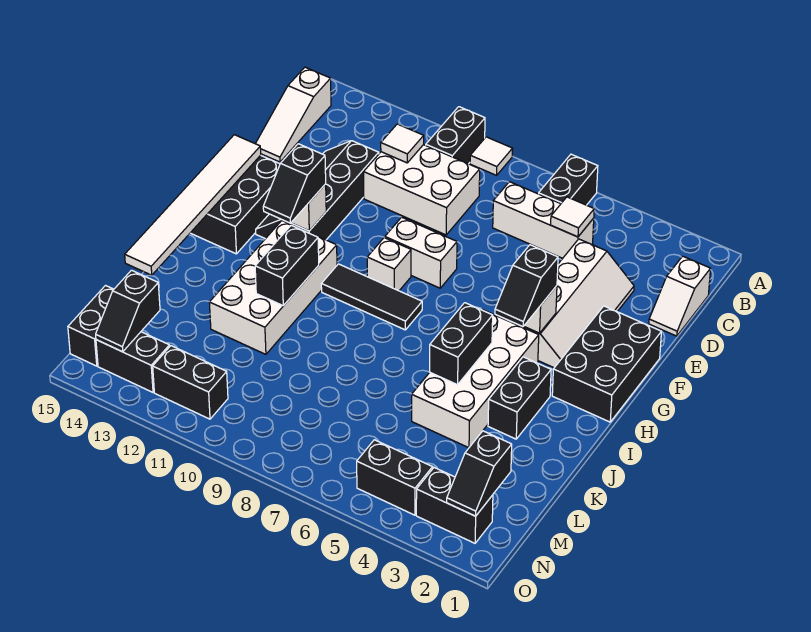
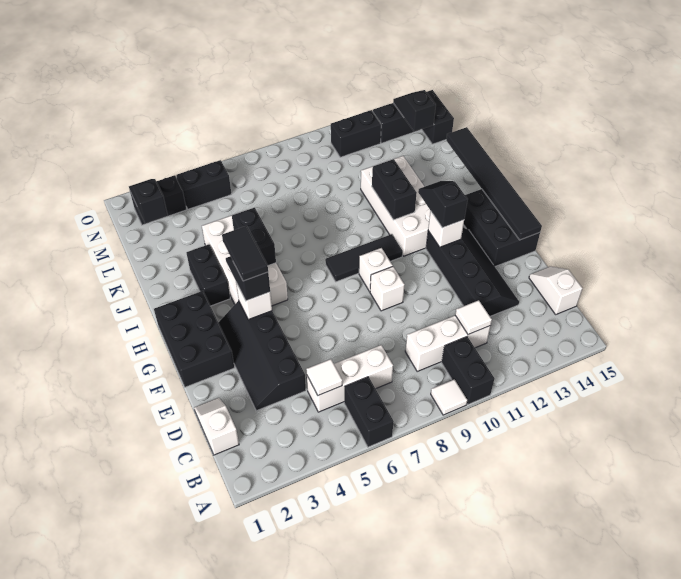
white 1x3 slope [255,67,331,162] -> white 1x2 slope [529,266,582,314]
white 2x3 brick [364,145,480,235] -> white 1x3 brick [405,316,490,371]
white 2x4 slope [512,239,634,368] -> black 2x4 slope [218,301,306,411]
white 1x2 brick [385,217,457,288] -> white 1x1 brick [370,267,404,311]
white 1x6 tile [125,135,261,275] -> black 1x6 tile [446,127,542,240]
none -> black 1x2 tile [222,226,268,281]

